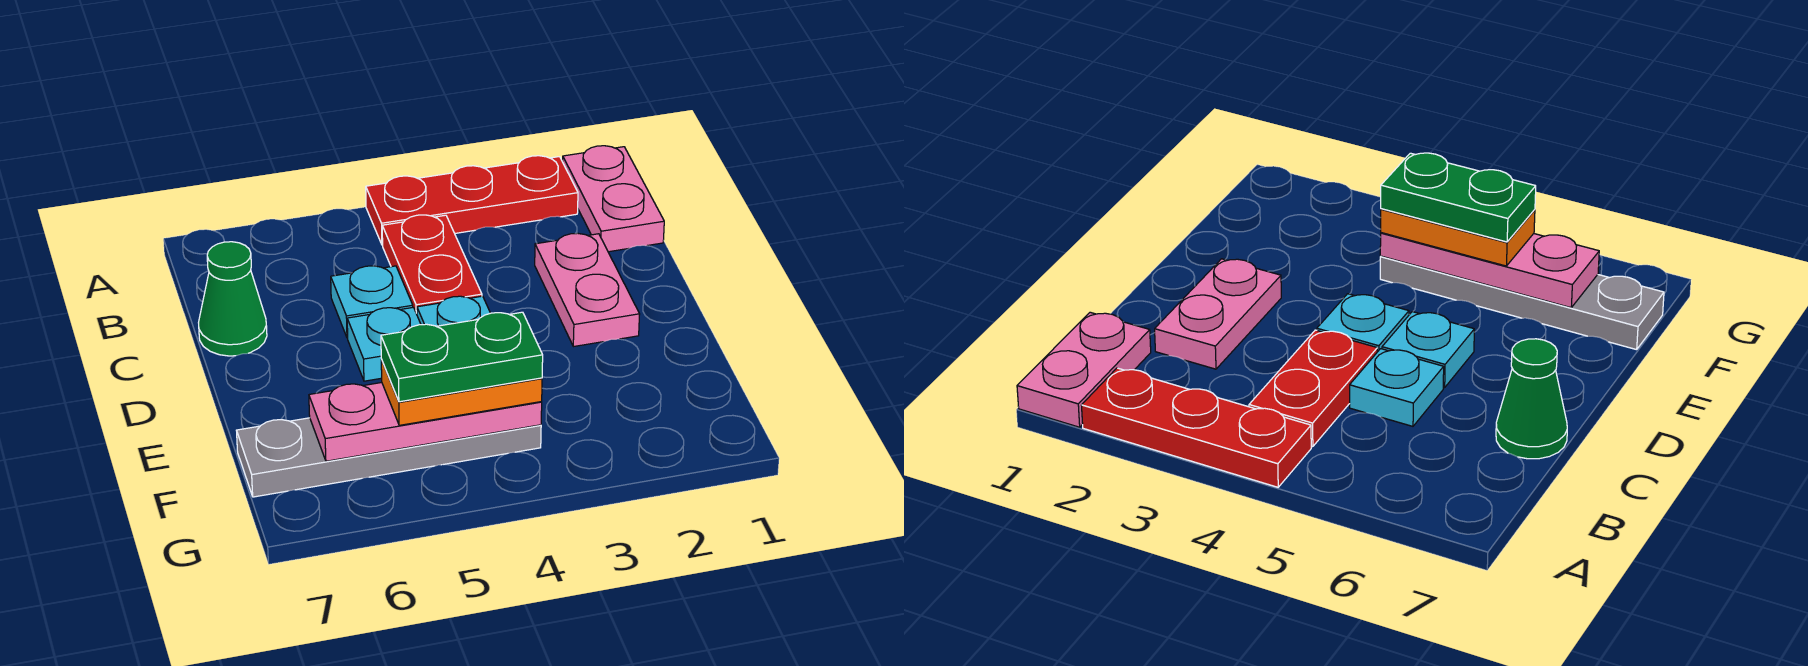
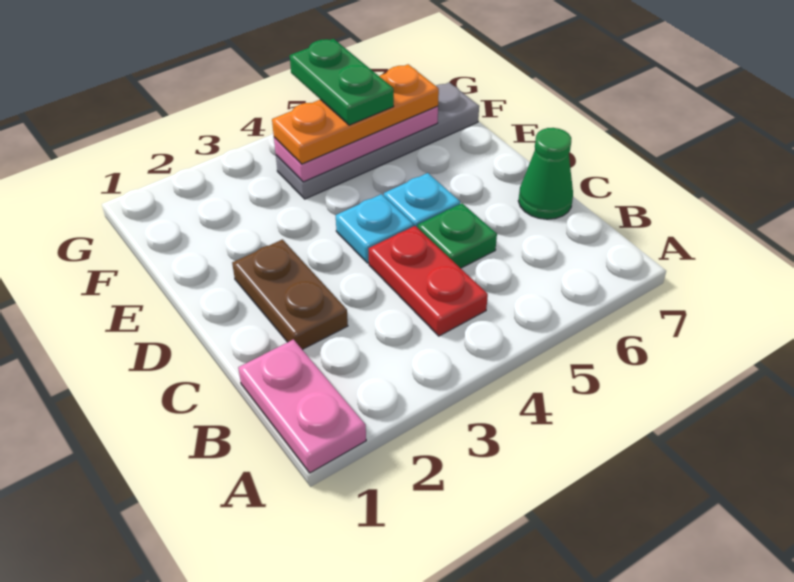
red 1x3 plate [366,156,578,245] -> none
pink 1x2 plate [535,233,640,347] -> brown 1x2 plate [232,240,348,350]
cyan 1x1 plate [331,266,413,338] -> green 1x1 plate [417,203,497,268]
orange 1x2 plate [381,360,542,425] -> orange 1x3 plate [272,64,439,164]
green 1x2 plate [381,312,543,402] -> green 1x2 plate turned to [290,39,394,125]

